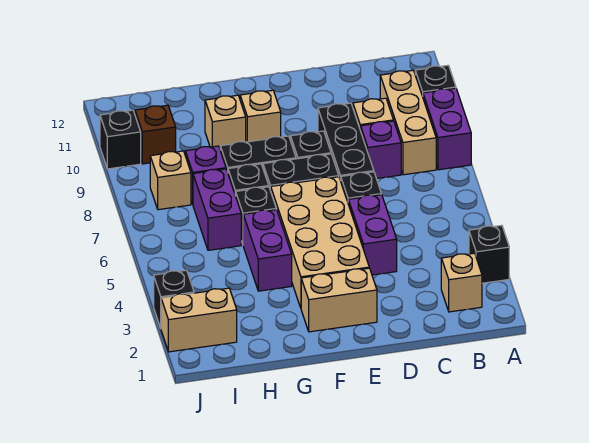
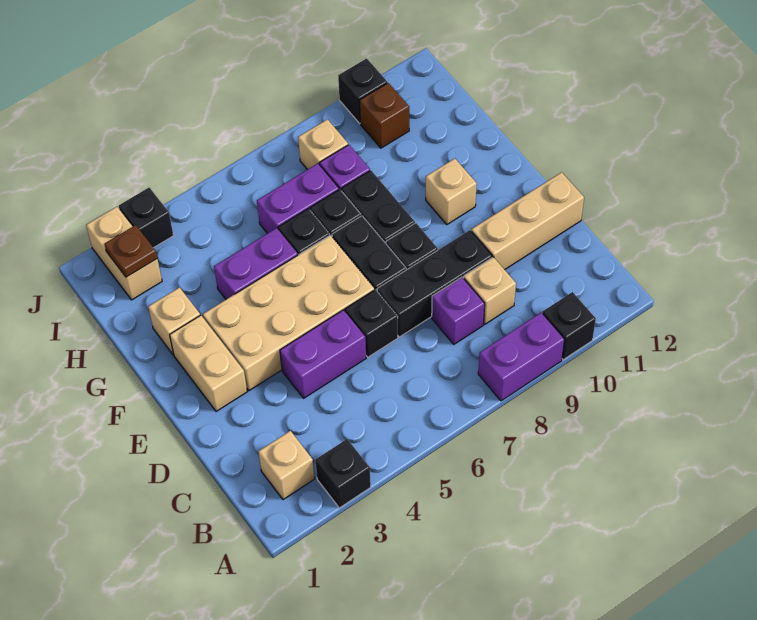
tan 1x3 brick [380,70,436,175] -> tan 1x3 brick moved to [471,172,584,270]
tan 1x1 brick [205,95,246,148] -> tan 1x1 brick moved to [148,287,200,355]
none -> brown 1x1 plate [104,225,157,277]

